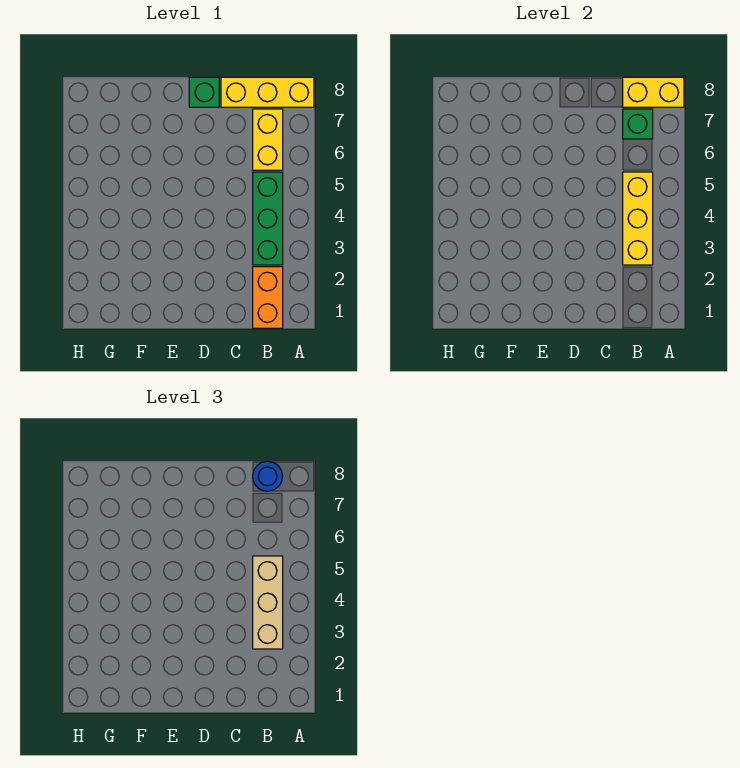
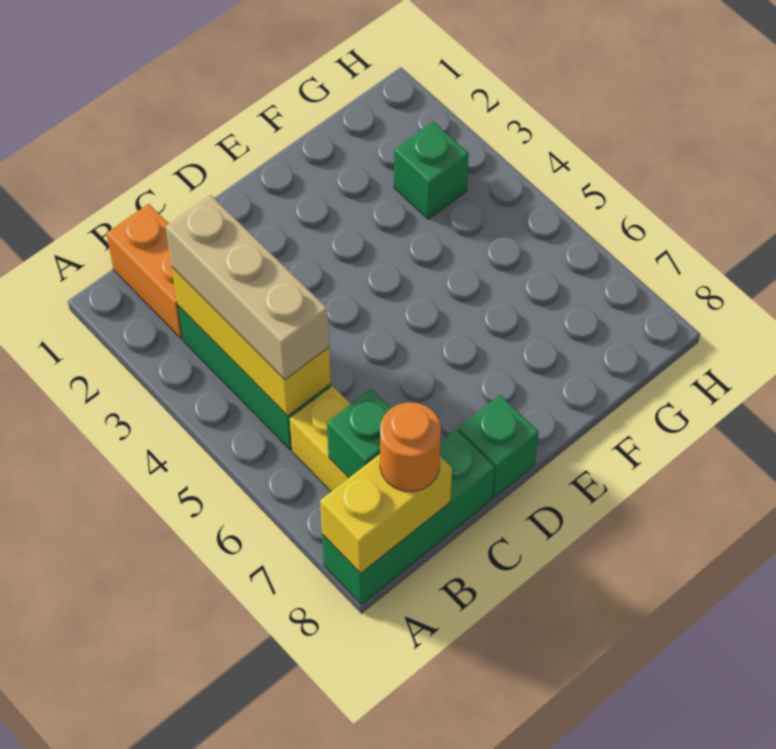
yellow 1x3 brick [221,77,314,107] -> green 1x3 brick [322,429,495,604]
blue 1x1 round brick [253,461,283,491] -> orange 1x1 round brick [380,402,441,492]
none -> green 1x1 brick [394,122,469,219]

